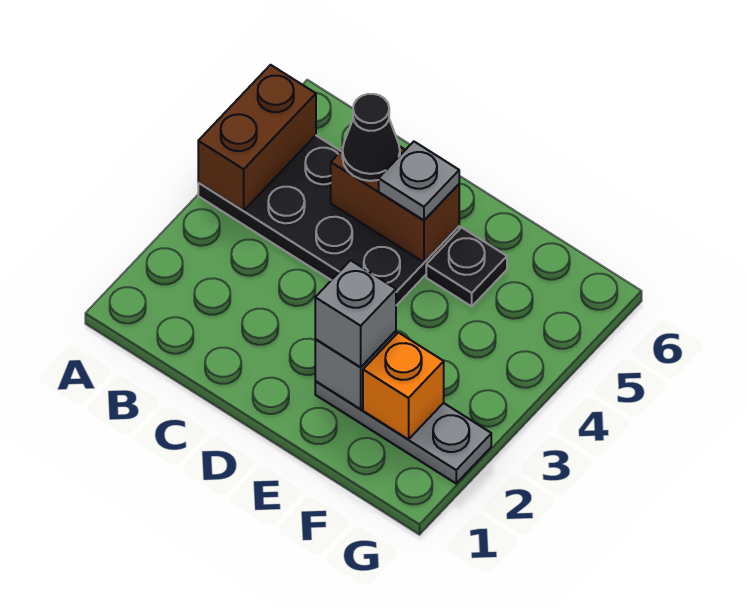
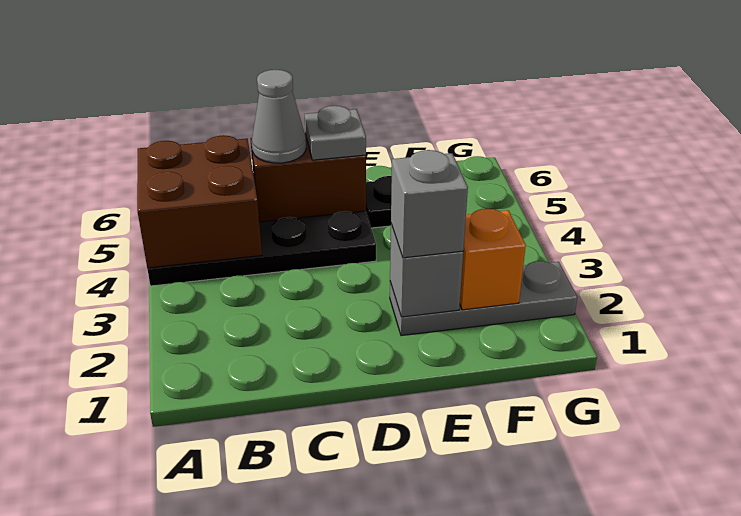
brown 1x2 brick [198,65,316,211] -> brown 2x2 brick [137,135,262,268]
black 1x1 cone [342,94,400,181] -> grey 1x1 cone [252,70,306,163]

